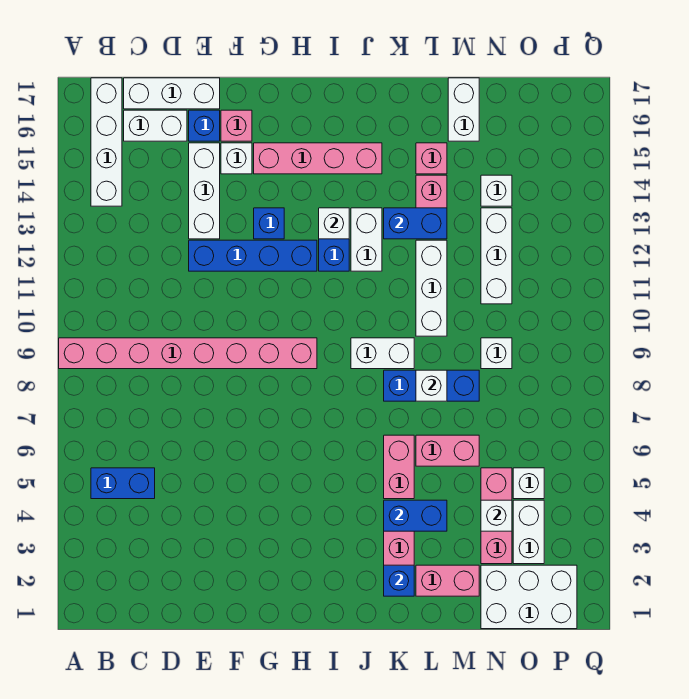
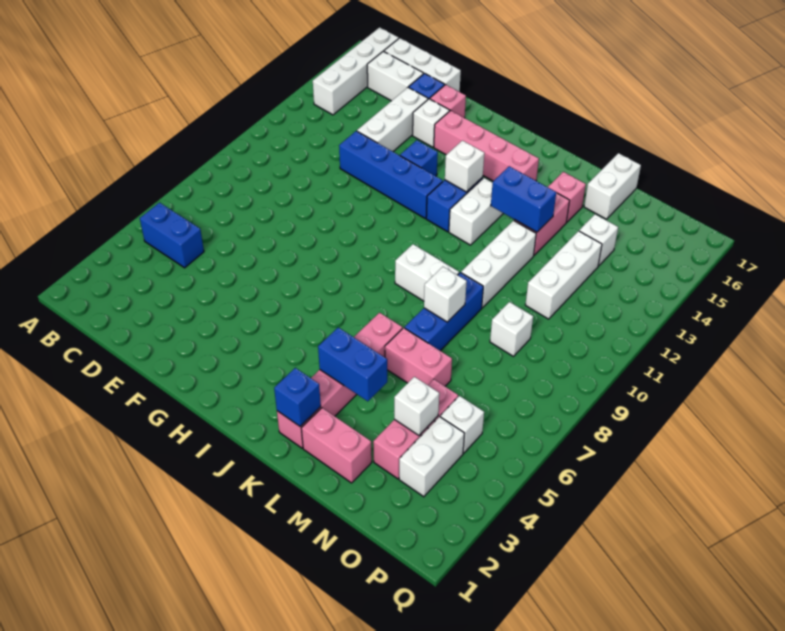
pink 1x8 brick [59,338,317,369] -> none
blue 1x3 brick [384,370,479,401] -> blue 1x3 brick turned to [405,272,483,351]
white 2x3 brick [481,565,577,629] -> none

